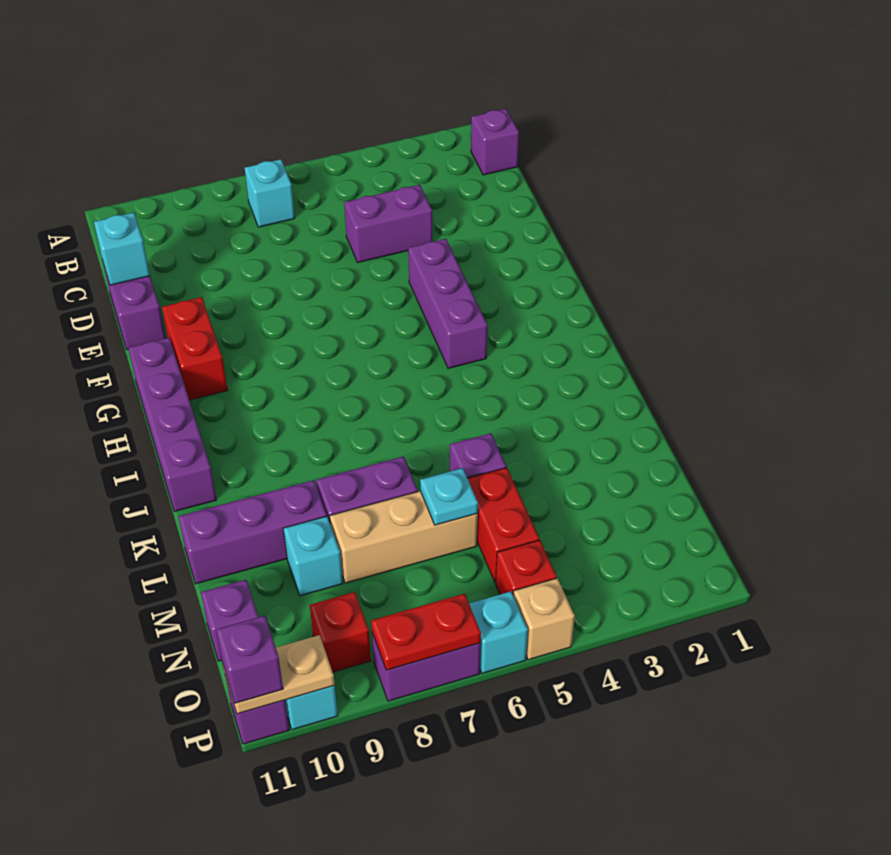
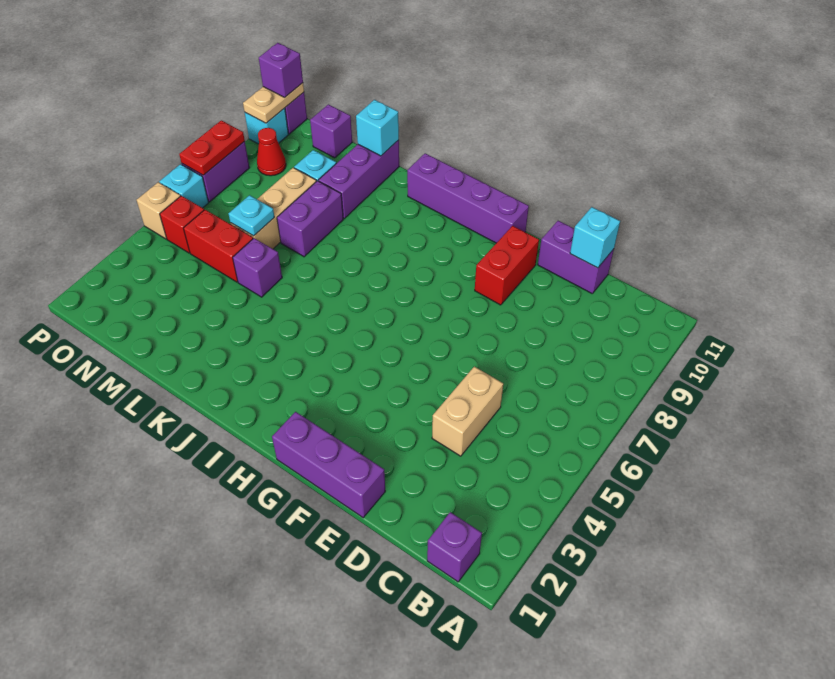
cyan 1x1 brick [245,159,295,227] -> cyan 1x1 brick moved to [356,100,399,156]
purple 1x2 brick [344,185,432,262] -> tan 1x2 brick [432,366,503,456]
purple 1x3 brick [408,239,487,368] -> purple 1x3 brick moved to [272,412,385,518]
red 1x2 brick [162,297,227,400] -> red 1x2 brick turned to [475,226,539,305]
red 1x1 brick [310,592,371,672] -> red 1x1 cone [257,128,286,176]

